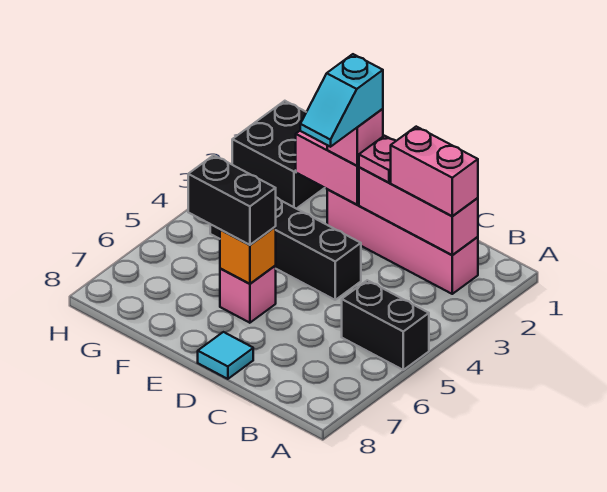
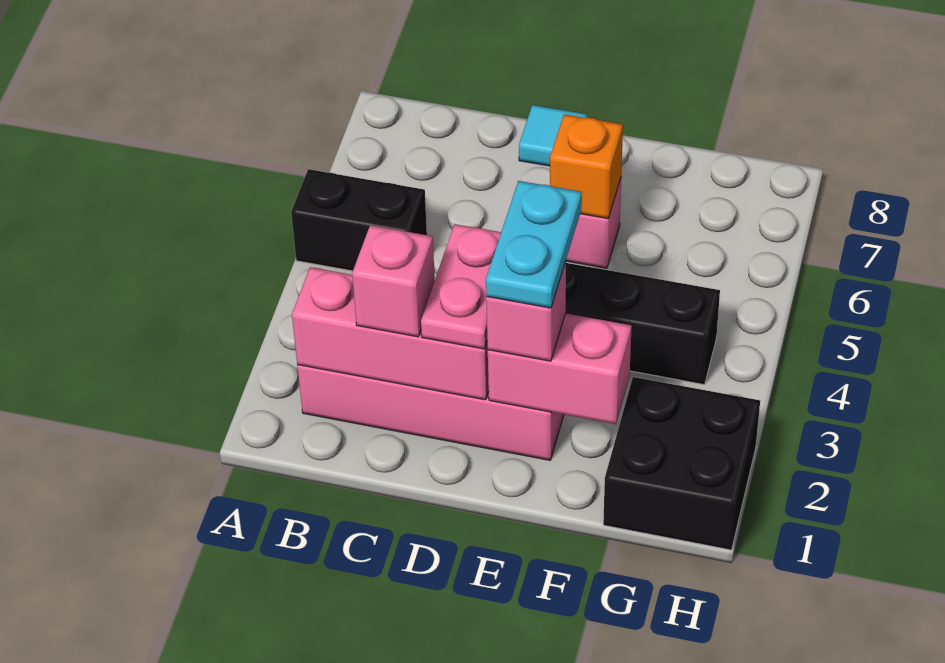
pink 1x2 brick [391,127,478,216] -> pink 1x1 brick [352,225,435,337]
pink 1x1 plate [359,136,396,183] -> pink 1x2 plate [421,224,501,349]
cyan 1x2 slope [300,54,383,147] -> cyan 1x2 plate [486,181,582,308]
black 1x2 brick [188,155,276,245] -> none

